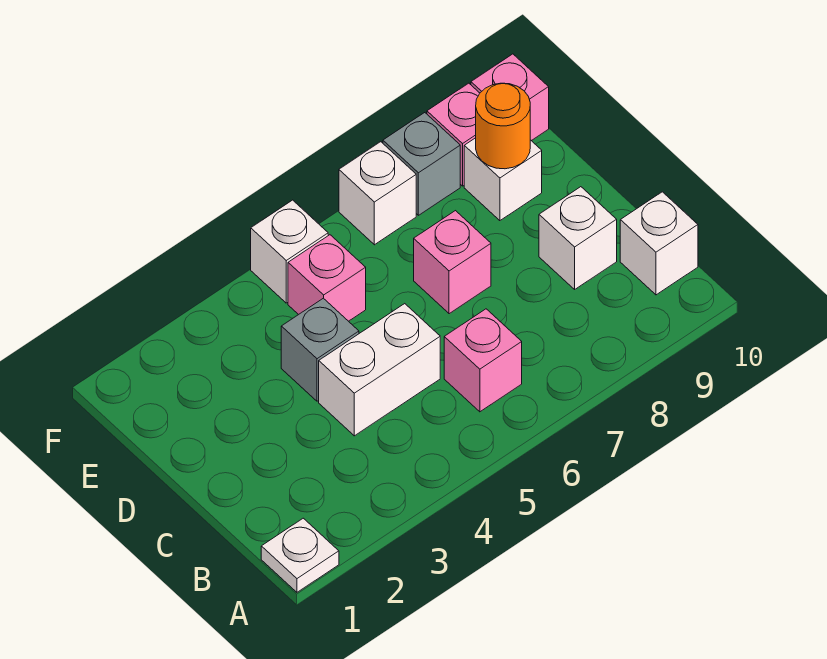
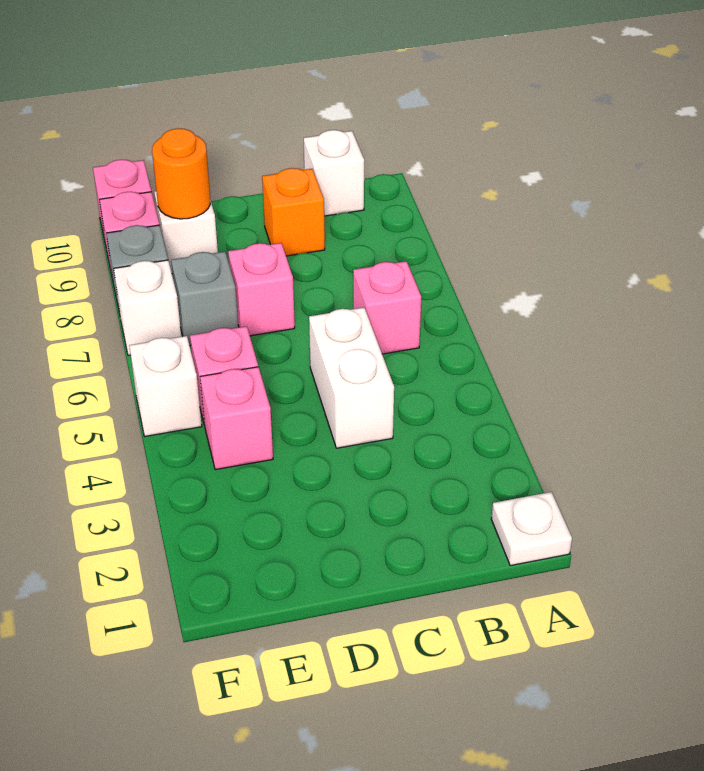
white 1x1 brick [539,187,617,289] -> orange 1x1 brick [262,168,325,256]
grey 1x1 brick [281,298,359,401] -> grey 1x1 brick moved to [171,252,238,346]
none -> pink 1x1 brick [200,367,273,470]

